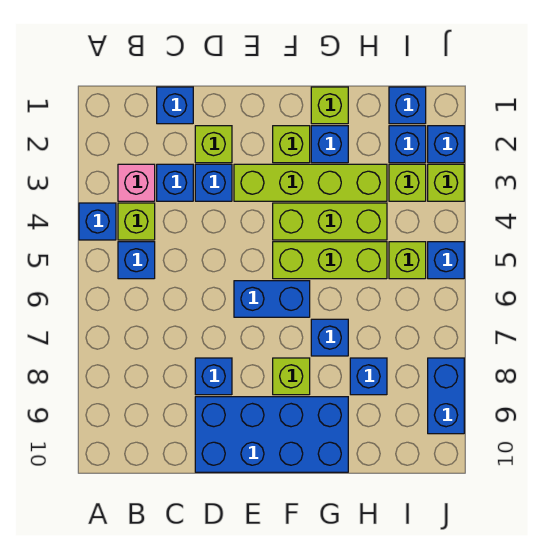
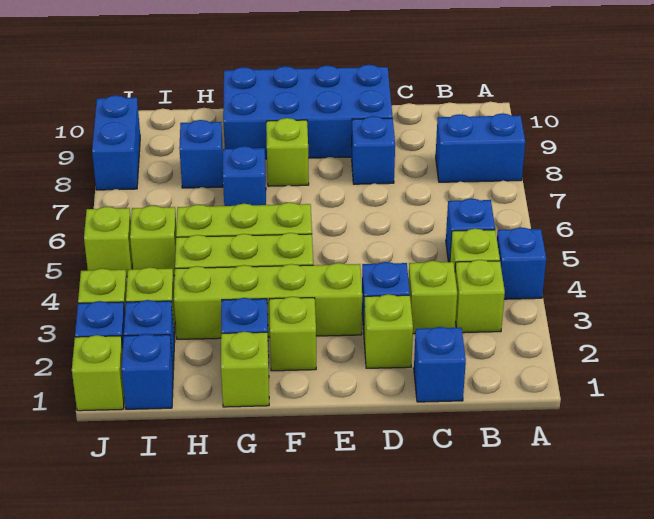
pink 1x1 brick [118,164,155,201] -> lime 1x1 brick [455,260,505,333]
blue 1x1 brick [157,164,193,201] -> lime 1x1 brick [408,261,457,334]
blue 1x2 brick [234,281,310,317] -> blue 1x2 brick moved to [436,113,525,182]
none -> lime 1x1 brick [72,335,124,411]
blue 1x1 brick [428,242,464,279] -> lime 1x1 brick [84,207,133,277]

